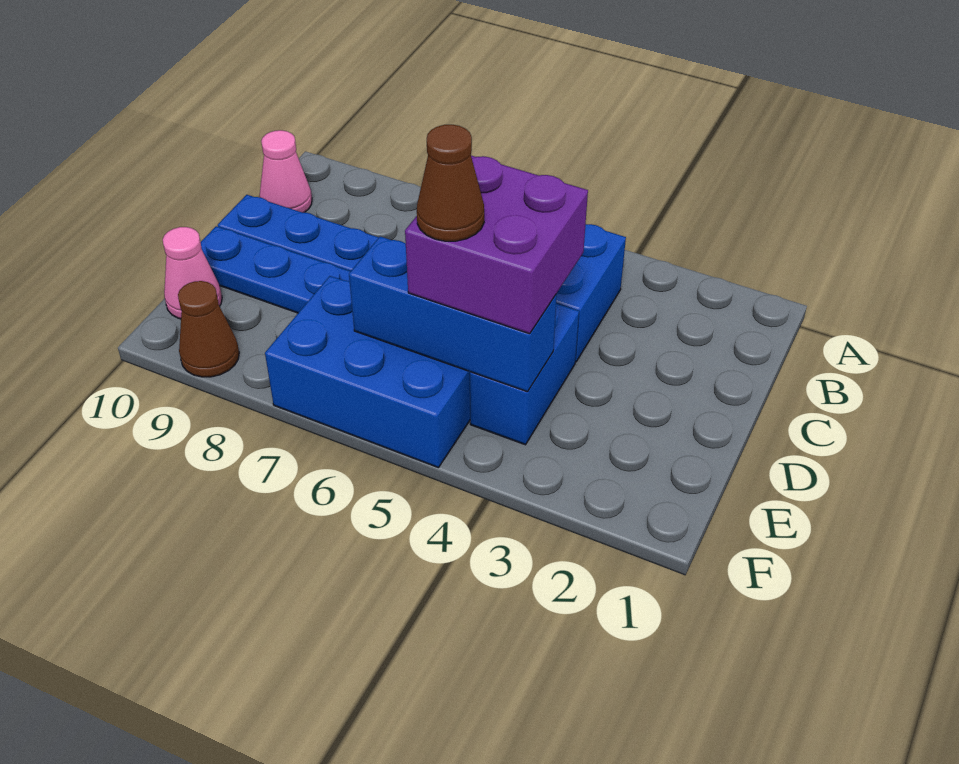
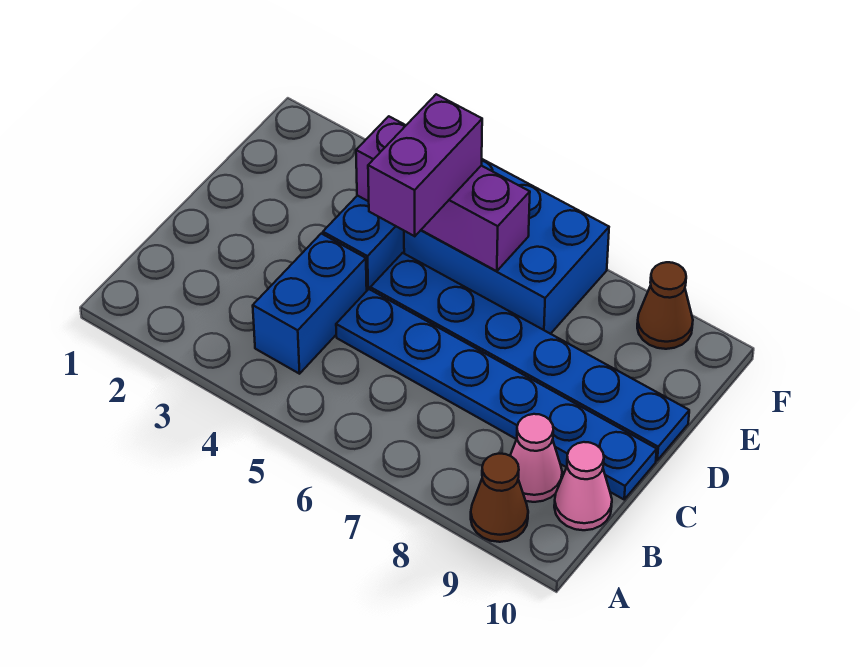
purple 2x2 brick [405,156,588,334] -> purple 1x2 brick [368,94,482,236]
blue 1x3 brick [349,237,557,392] -> purple 1x3 brick [356,116,530,271]
brown 1x1 cone [417,125,484,241] -> brown 1x1 cone moved to [471,454,528,542]
pink 1x1 cone [163,227,222,319] -> pink 1x1 cone moved to [510,414,562,502]

